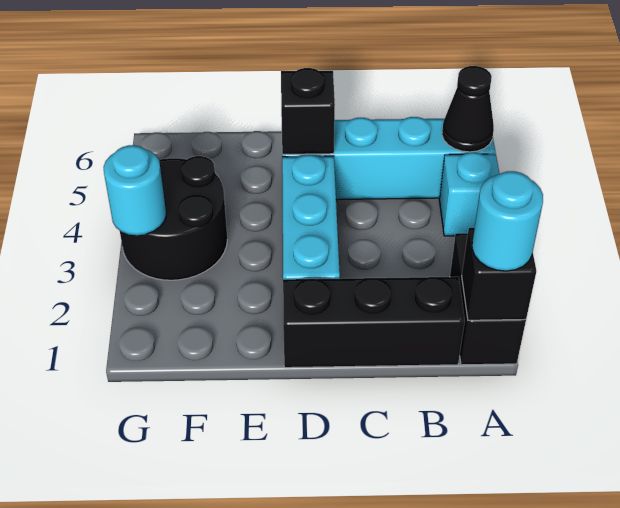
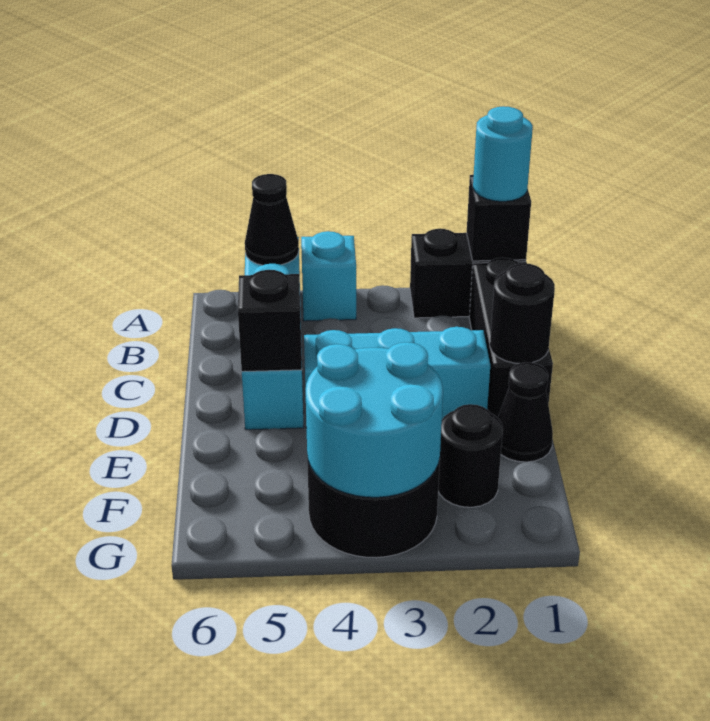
none -> black 1x1 round brick [490,263,555,363]
none -> black 1x1 cone [498,362,553,462]
none -> black 1x1 round brick [438,404,503,507]
cyan 1x1 round brick [104,145,166,235] -> cyan 2x2 round brick [306,342,443,497]

